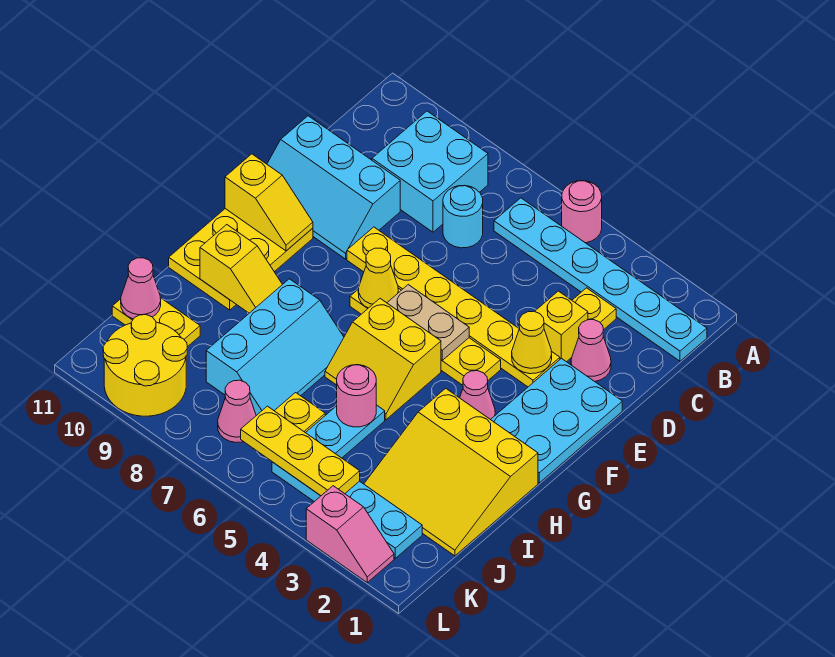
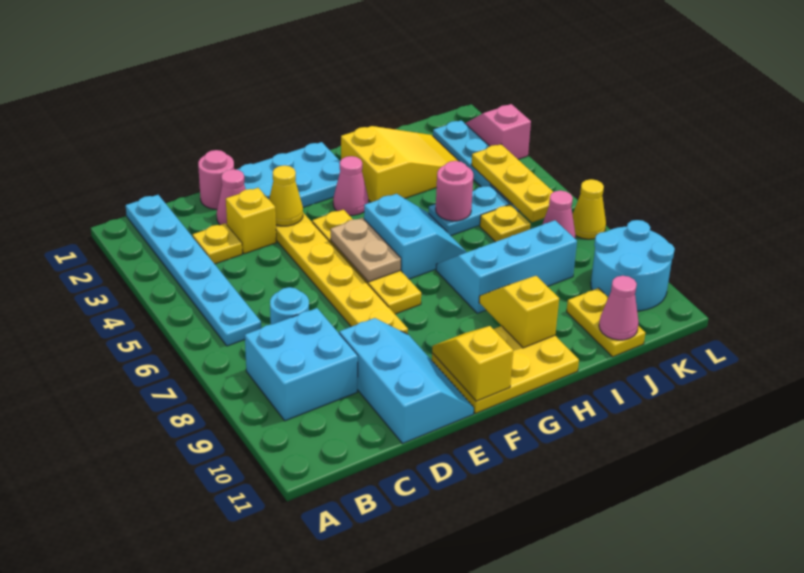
pink 1x1 round brick [562,181,602,243] -> pink 1x1 round brick moved to [198,150,234,209]
yellow 1x1 cone [358,248,398,308] -> yellow 1x1 cone moved to [573,179,606,239]
yellow 2x2 slope [325,299,441,420] -> cyan 2x2 slope [364,194,466,279]
yellow 3x3 slope [364,388,538,556] -> yellow 2x3 slope [341,126,458,202]
yellow 2x2 round brick [103,315,187,416] -> cyan 2x2 round brick [591,220,675,311]

